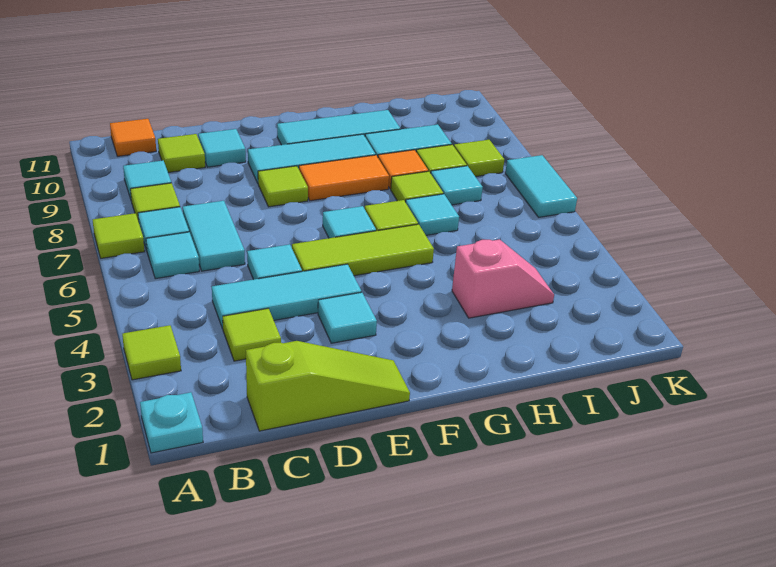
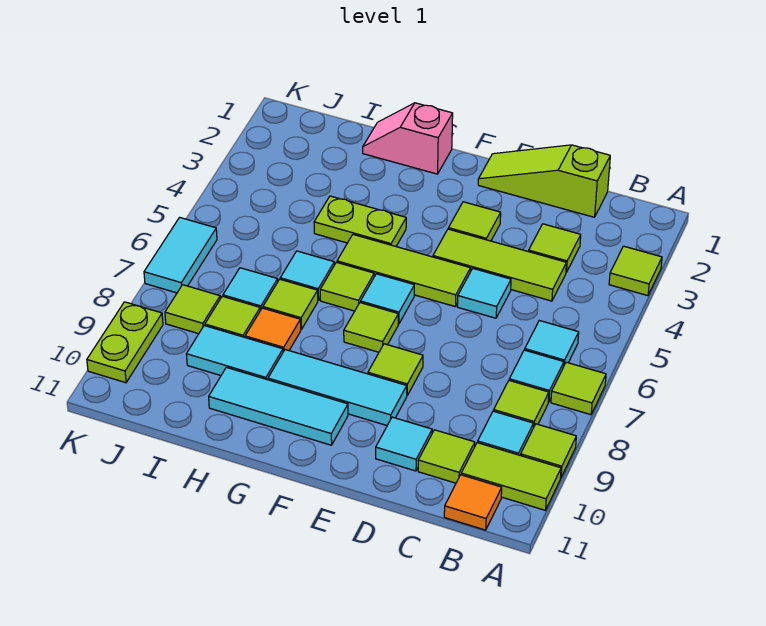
cyan 1x1 plate [140,392,203,453] -> none
none -> lime 1x1 tile [521,424,576,478]
none -> lime 1x2 tile [461,443,561,510]
cyan 1x3 tile [212,264,361,329] -> lime 1x3 tile [433,229,566,301]
cyan 1x2 tile [183,201,245,271] -> none
cyan 1x1 tile [318,292,377,343] -> lime 1x1 tile [448,202,501,241]
none -> lime 1x1 tile [344,303,398,352]
orange 1x2 tile [299,155,389,201] -> none
none -> lime 1x2 plate [314,196,406,246]
pink 1x2 slope [452,239,554,318] -> pink 1x2 slope moved to [363,103,453,174]
none -> lime 1x2 plate [87,302,163,383]

